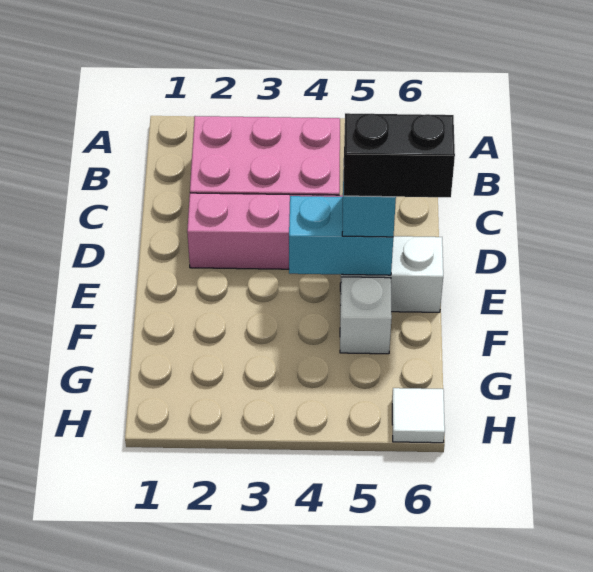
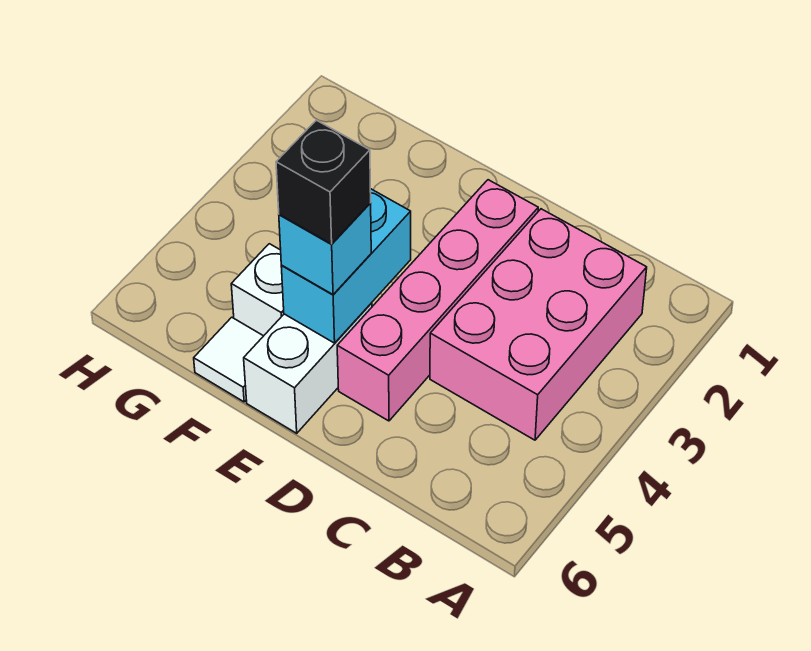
black 1x2 brick [344,113,455,197] -> black 1x1 brick [276,120,371,244]
white 1x1 tile [392,388,445,443] -> white 1x1 tile moved to [194,317,263,402]

